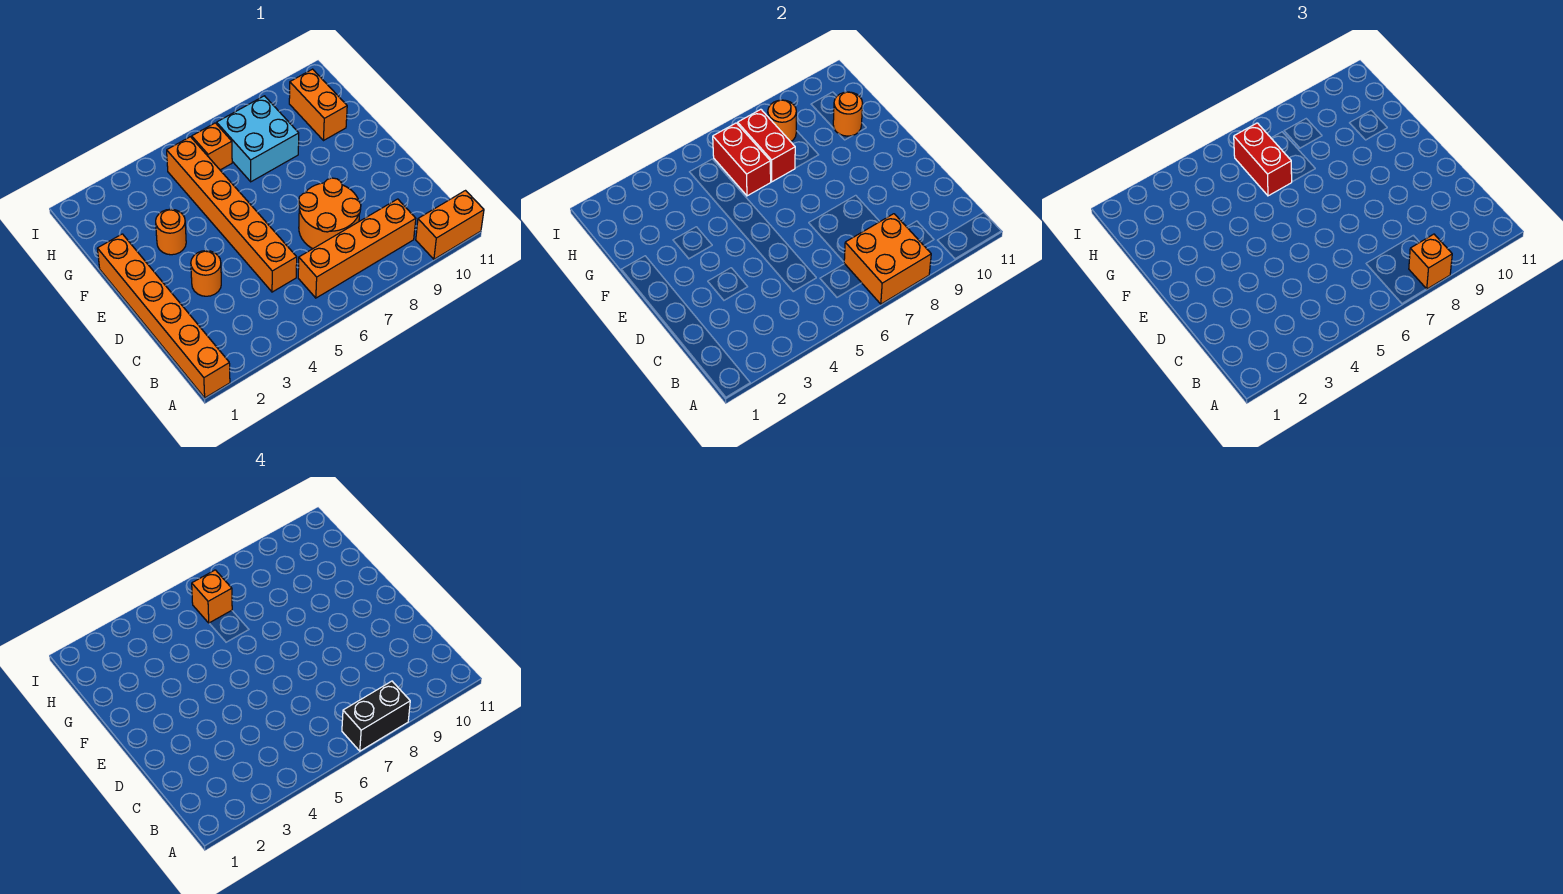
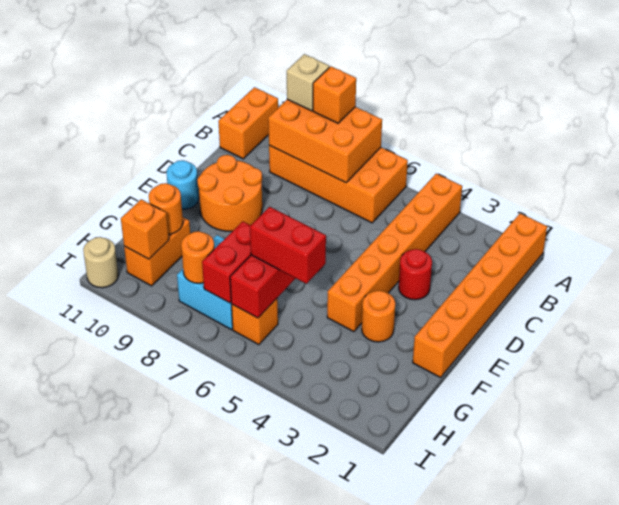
orange 2x2 brick [844,214,931,304] -> orange 2x3 brick [268,100,382,183]
black 1x2 brick [342,681,410,751] -> none
none -> tan 1x1 brick [287,54,329,111]
orange 1x2 brick [416,191,484,259] -> orange 1x2 brick turned to [218,87,278,159]
orange 1x4 brick [298,199,416,298] -> orange 2x4 brick [269,145,408,223]
orange 1x6 brick [167,137,297,292] -> orange 1x6 brick moved to [327,174,462,332]
orange 2x2 round brick [299,178,361,249] -> orange 2x2 round brick moved to [197,155,262,231]
orange 1x1 round brick [191,251,221,296] -> red 1x1 round brick [399,249,432,300]
none -> cyan 1x1 round brick [166,160,199,209]
red 1x2 brick [1234,123,1292,196] -> red 1x2 brick turned to [250,207,326,284]
orange 1x1 brick [192,570,232,623] -> orange 1x1 brick moved to [121,199,169,259]
none -> tan 1x1 round brick [83,237,119,288]

